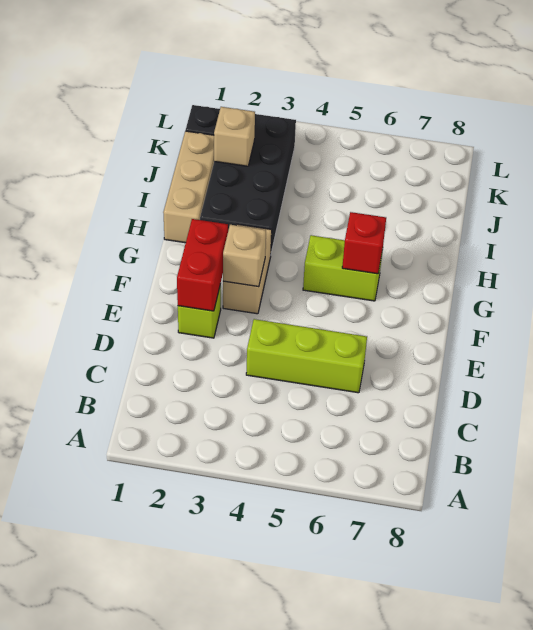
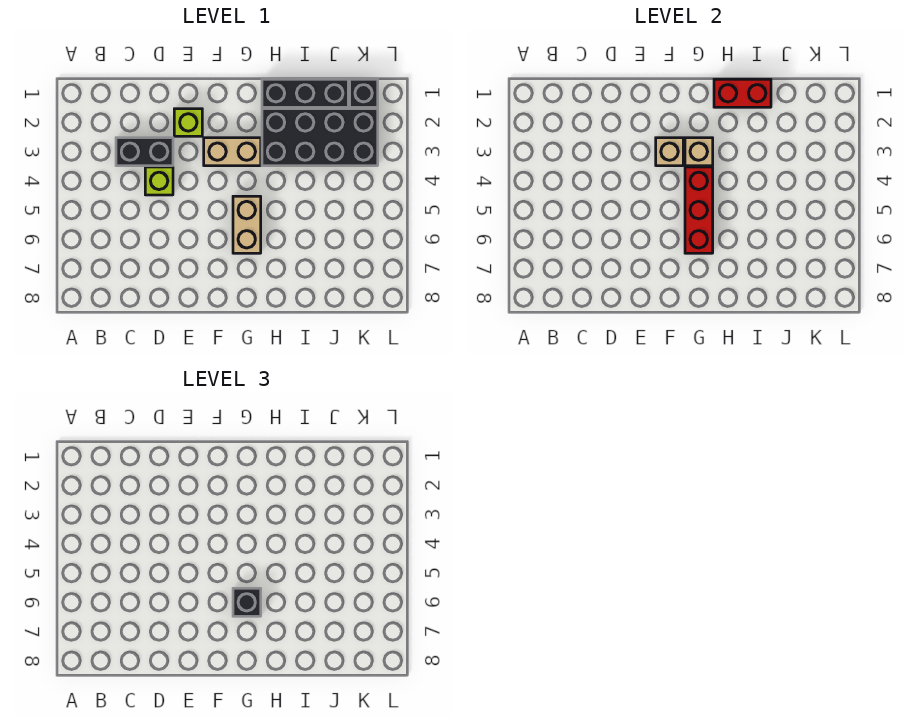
none -> black 1x2 brick [116,138,173,166]
lime 1x3 brick [246,319,367,393] -> lime 1x1 brick [145,167,173,195]
red 1x2 brick [177,219,228,311] -> red 1x2 brick moved to [714,79,771,107]
lime 1x2 brick [303,235,383,301] -> tan 1x2 brick [233,196,261,253]
red 1x1 brick [342,212,386,274] -> red 1x3 brick [685,167,713,253]
none -> black 1x1 brick [233,588,261,616]
tan 1x3 brick [163,131,214,243] -> black 1x3 brick [262,79,348,107]
tan 1x1 brick [214,107,255,166] -> tan 1x1 brick moved to [685,138,713,166]

